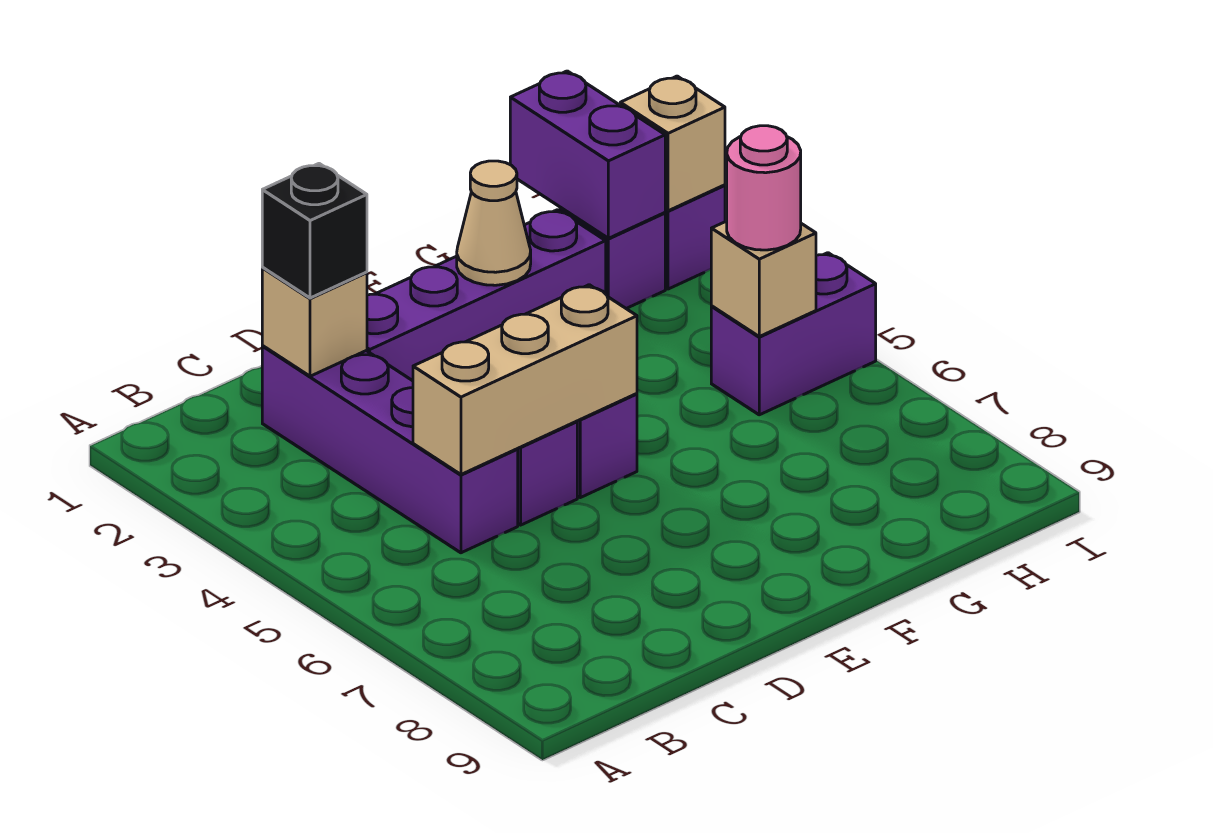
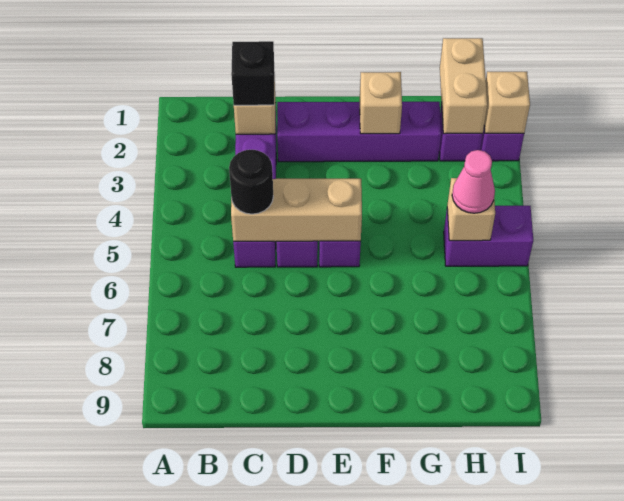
none -> black 1x1 round brick [229,150,273,214]
tan 1x1 cone [457,161,531,285] -> tan 1x1 brick [360,72,402,134]
purple 1x2 brick [510,71,665,238] -> tan 1x2 brick [440,38,487,134]
pink 1x1 round brick [727,126,801,250] -> pink 1x1 cone [452,150,495,213]

